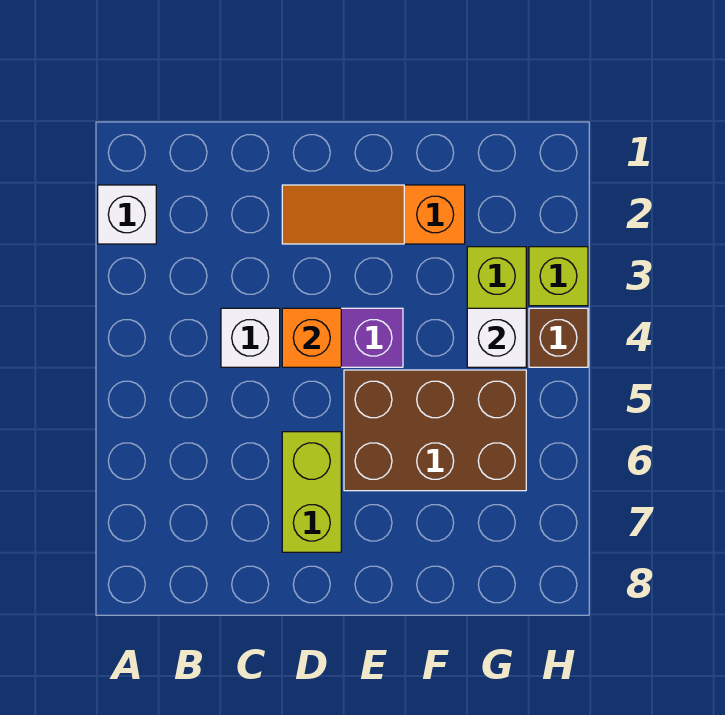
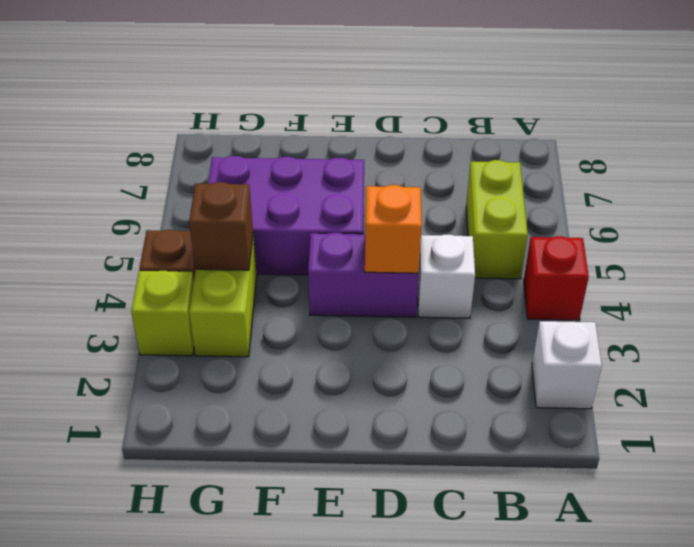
none -> red 1x1 brick [524,236,589,320]
orange 1x3 slope [282,185,465,244] -> none
lime 1x2 brick [282,432,341,552] -> lime 1x2 brick moved to [466,160,528,279]
brown 2x3 brick [344,370,526,491] -> purple 2x3 brick [208,156,364,275]
white 1x1 brick [467,308,526,367] -> brown 1x1 brick [189,182,253,270]

